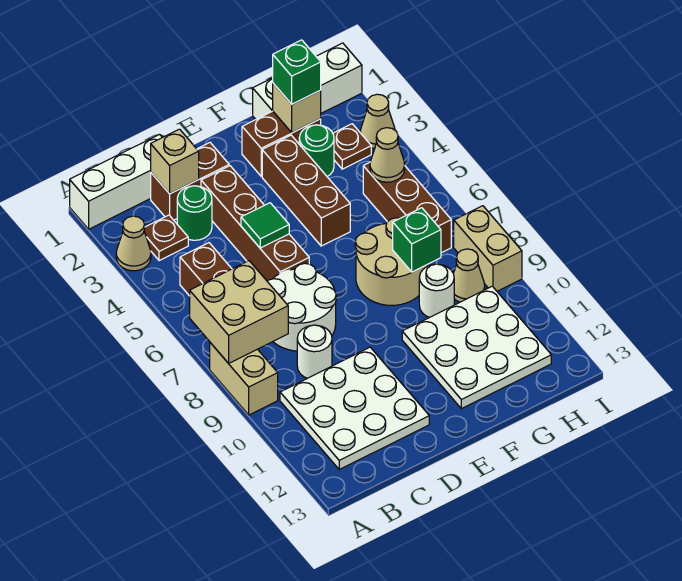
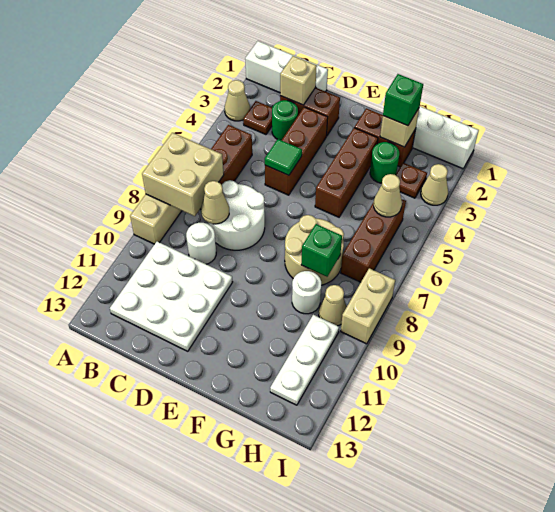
none -> tan 1x1 cone [201,181,229,224]
brown 1x4 brick [201,166,309,281] -> brown 1x3 brick [265,107,328,195]
white 3x3 plate [402,286,551,409] -> white 1x3 plate [270,315,339,405]

